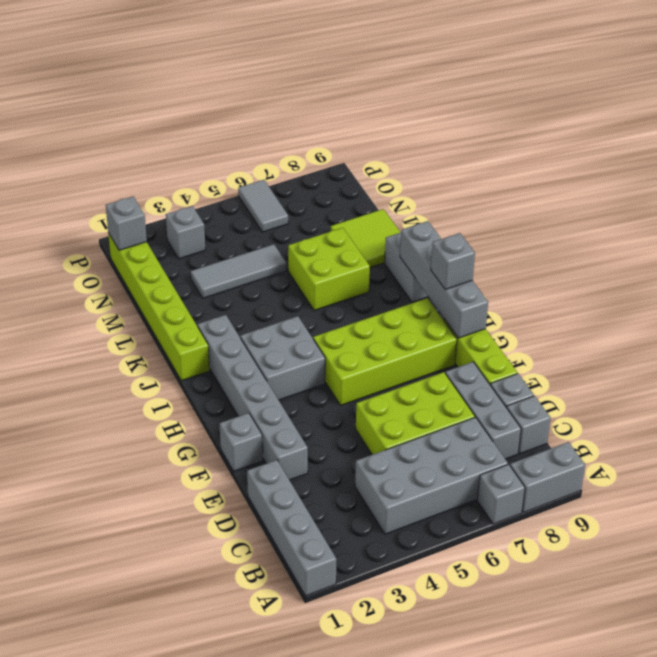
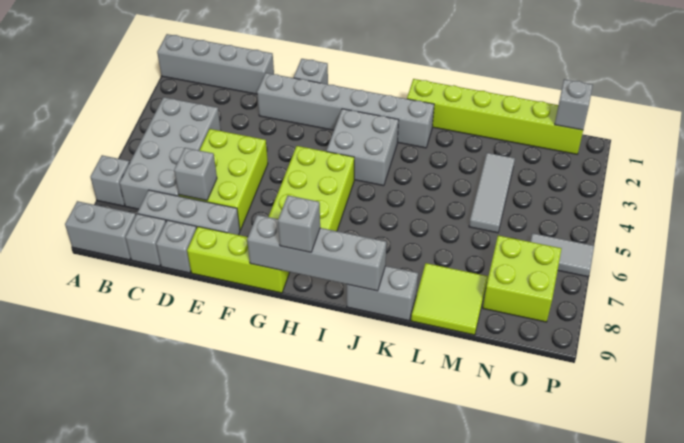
grey 1x2 brick [510,442,585,513] -> grey 1x2 brick turned to [65,201,136,260]
lime 2x2 brick [288,228,370,310] -> lime 2x2 brick moved to [483,235,562,322]
grey 1x1 brick [166,206,205,259] -> grey 1x1 brick moved to [174,148,217,201]

